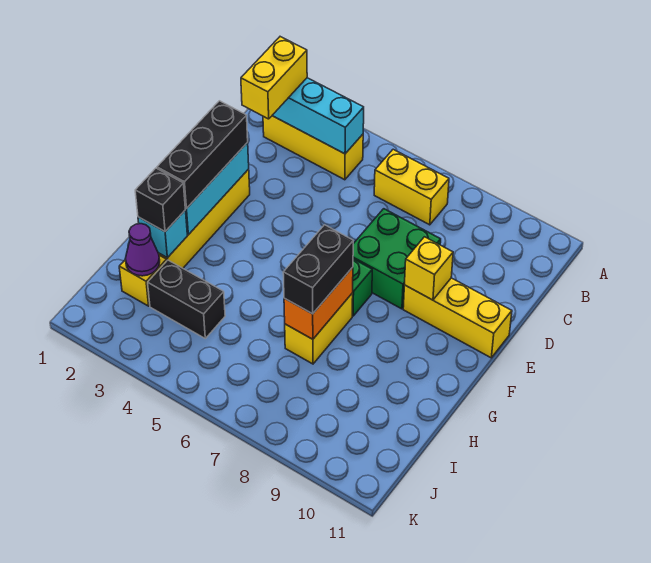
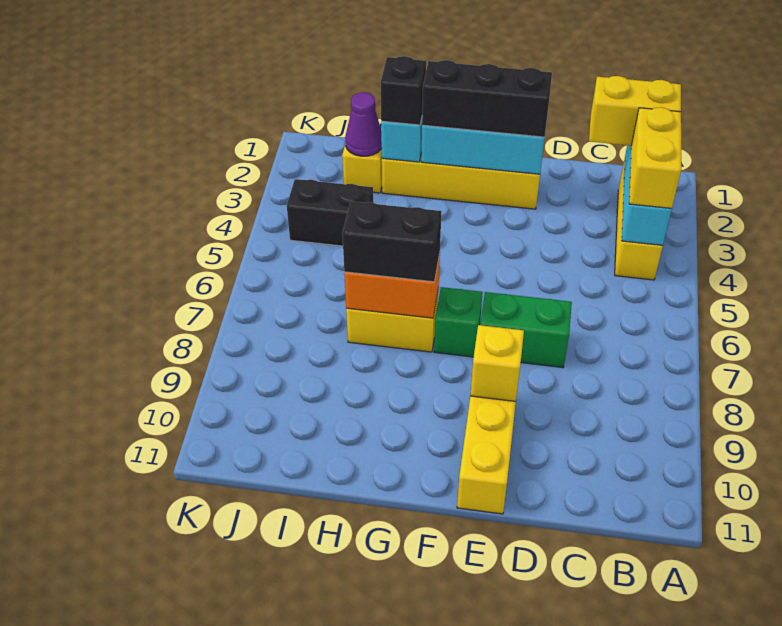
yellow 1x2 brick [374,149,449,225] -> yellow 1x2 brick moved to [629,107,681,208]
green 2x2 brick [353,209,441,309] -> green 1x2 brick [480,292,572,367]
black 1x2 brick [148,260,225,338] -> black 1x2 brick turned to [287,179,373,246]

